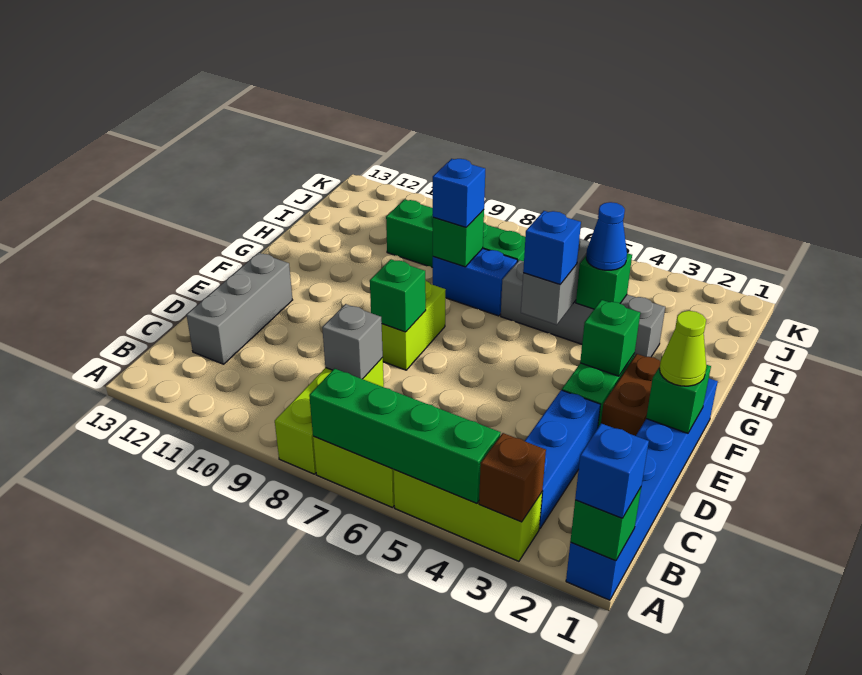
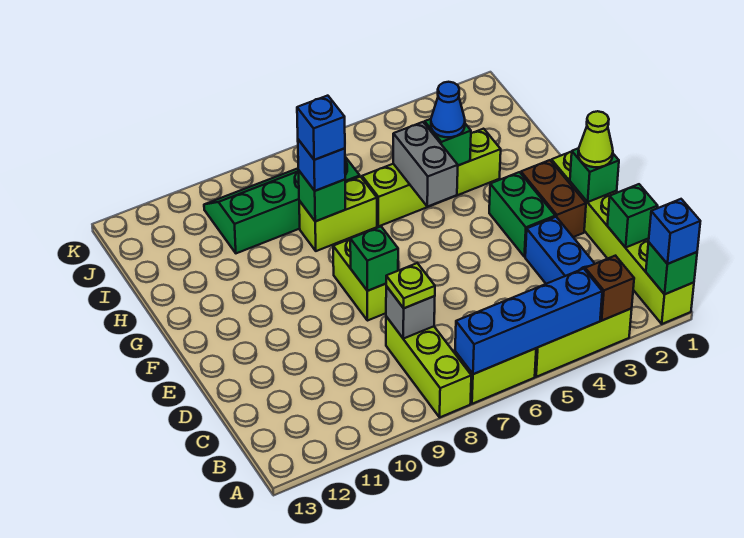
blue 1x6 brick [566,378,718,600] -> lime 1x6 brick [551,152,694,324]
green 1x4 brick [309,369,501,504] -> blue 1x4 brick [455,269,602,374]
none -> lime 1x1 plate [386,263,435,308]
grey 1x3 brick [187,253,292,364] -> none
green 1x1 brick [580,300,640,376] -> green 1x1 brick moved to [607,184,658,248]
blue 1x1 brick [523,211,581,284] -> blue 1x1 brick moved to [297,96,345,160]
grey 1x4 brick [501,260,665,357] -> lime 1x4 brick [362,129,501,226]
blue 1x2 brick [433,248,517,316] -> lime 1x2 brick [299,177,377,251]

